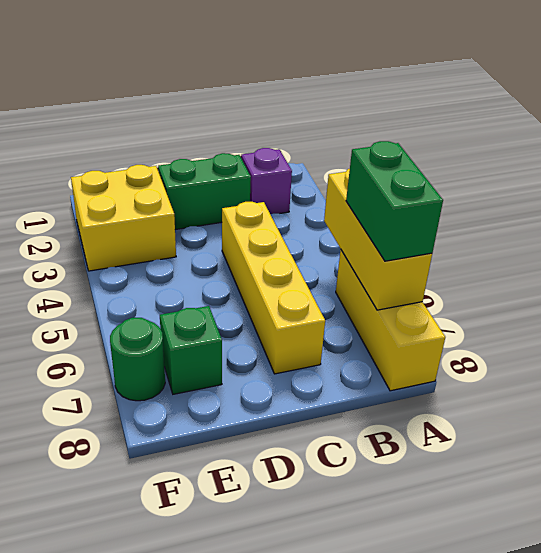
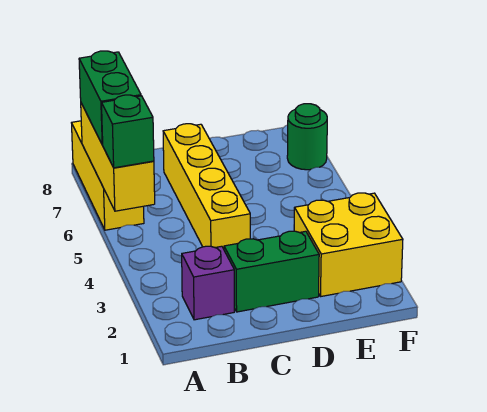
green 1x1 brick [160,306,222,394] -> green 1x1 brick moved to [101,95,154,168]

